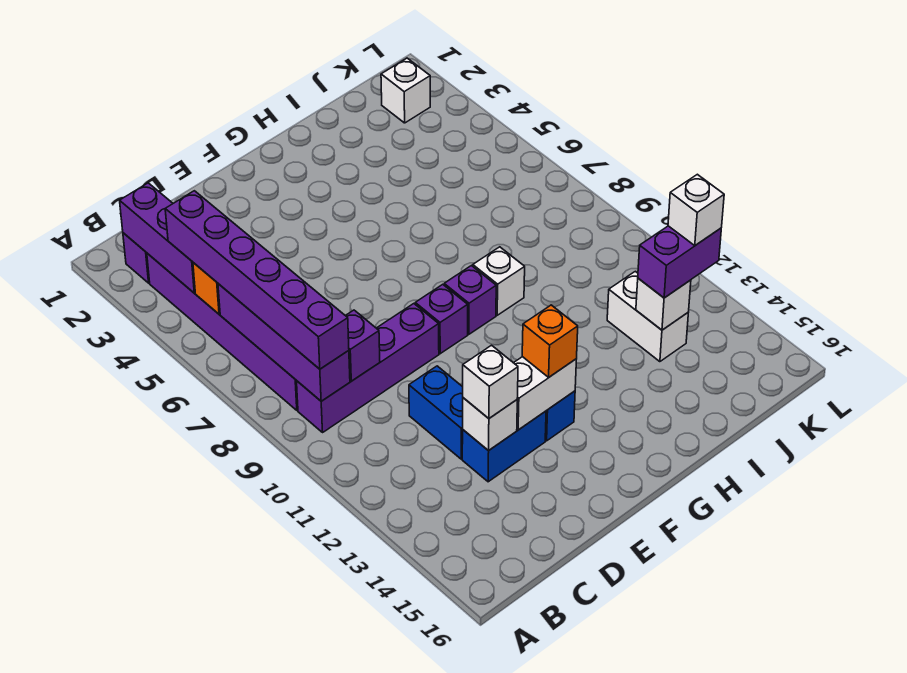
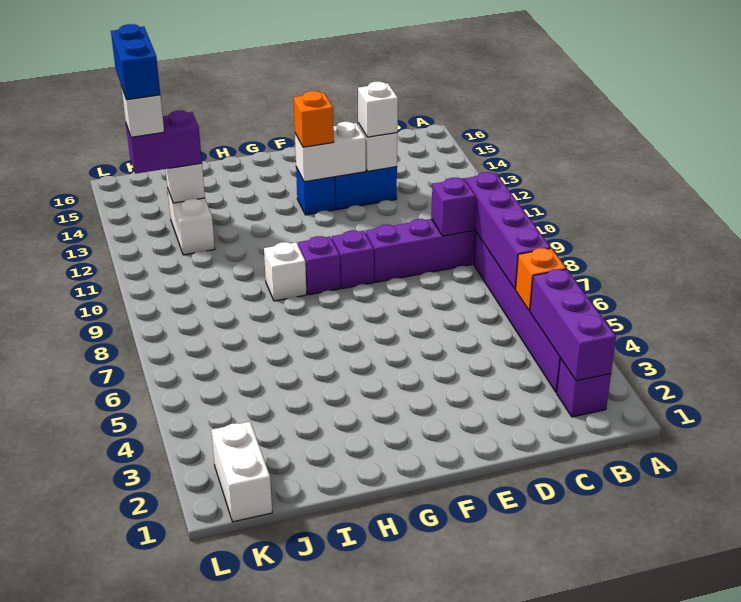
purple 1x6 brick [165,191,349,369] -> none
blue 1x2 brick [409,366,463,459] -> blue 1x2 brick moved to [111,24,160,100]
white 1x1 brick [381,58,430,123] -> white 1x2 brick [211,422,272,522]

